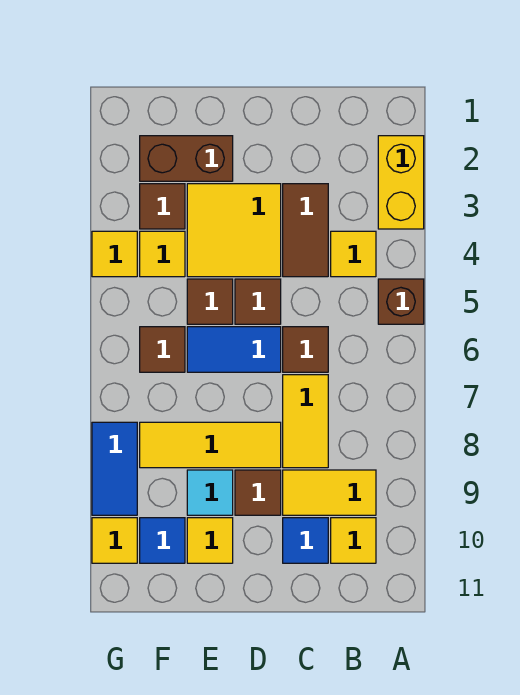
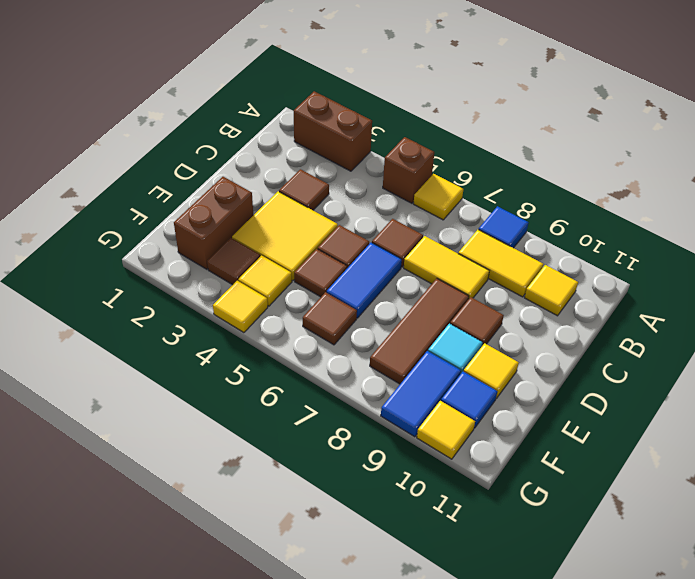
yellow 1x2 brick [378,136,424,229] -> brown 1x2 brick [294,91,372,171]
yellow 1x1 tile [331,231,376,277] -> yellow 1x1 tile moved to [414,174,463,220]
yellow 1x2 tile [283,470,376,515] -> yellow 1x2 tile turned to [458,230,543,297]
brown 1x2 tile [283,184,328,277] -> brown 1x1 tile [279,169,329,210]
blue 1x1 tile [283,518,328,563] -> blue 1x1 tile moved to [479,206,529,248]
yellow 1x3 tile [140,422,281,468] -> brown 1x3 tile [370,278,469,384]
blue 1x2 tile [92,422,137,515] -> blue 1x2 tile turned to [381,351,461,437]

